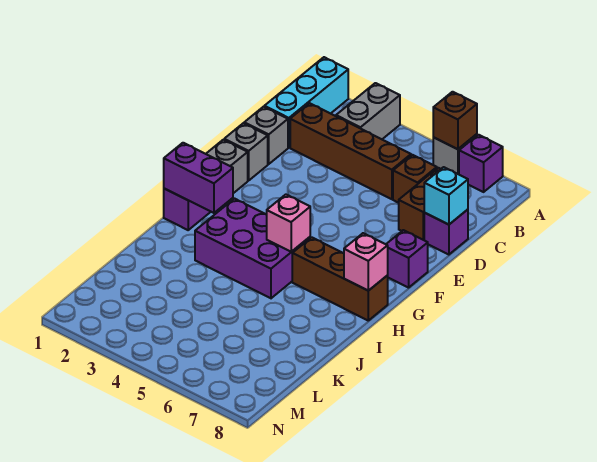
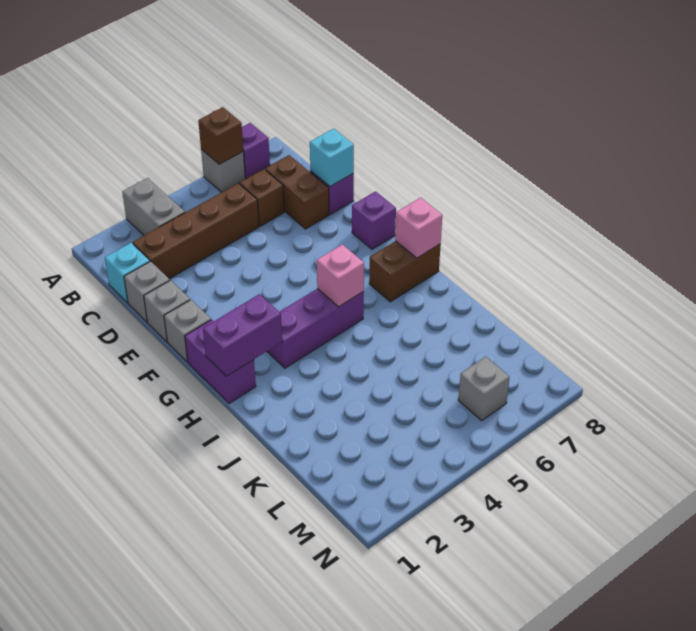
cyan 1x3 brick [264,57,348,148] -> cyan 1x1 brick [105,243,150,303]
purple 2x3 brick [195,199,310,298] -> purple 1x3 brick [267,289,364,368]
brown 1x3 brick [292,237,388,320] -> brown 1x2 brick [369,241,441,302]
none -> grey 1x1 brick [458,357,510,420]

